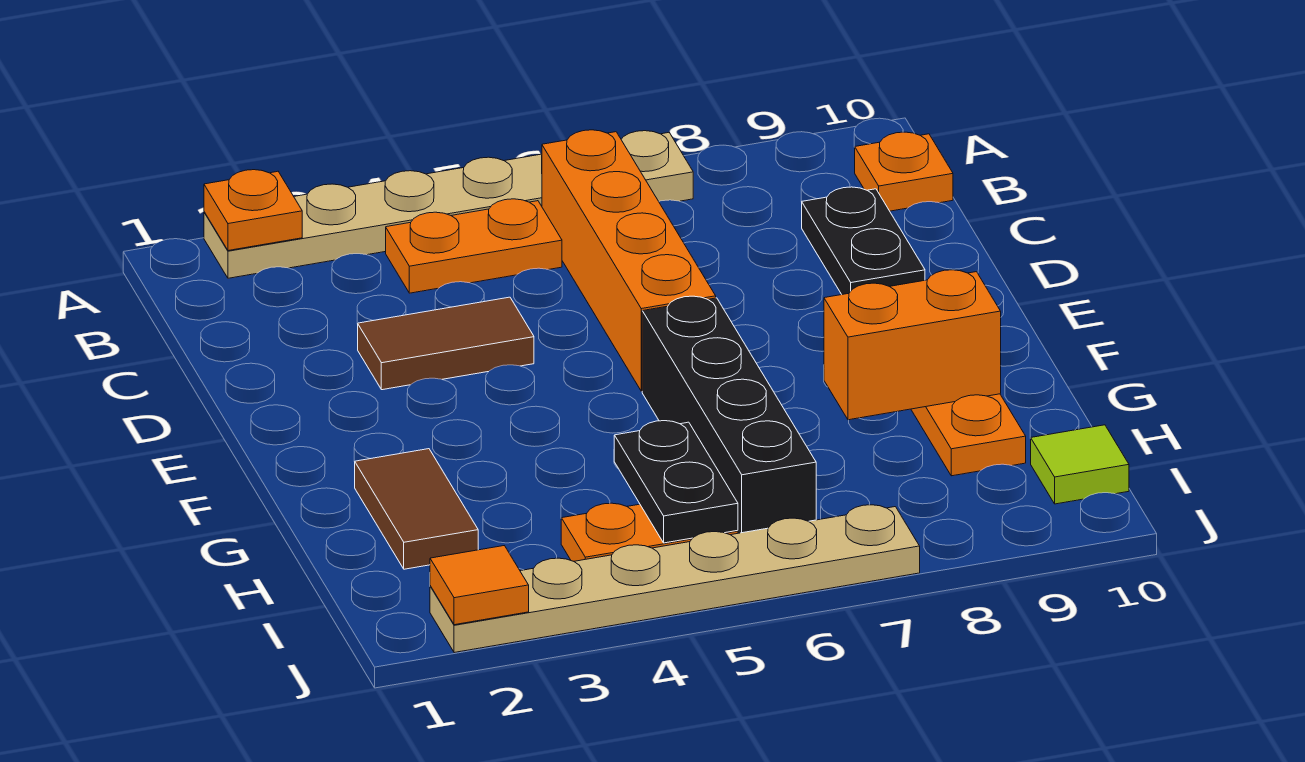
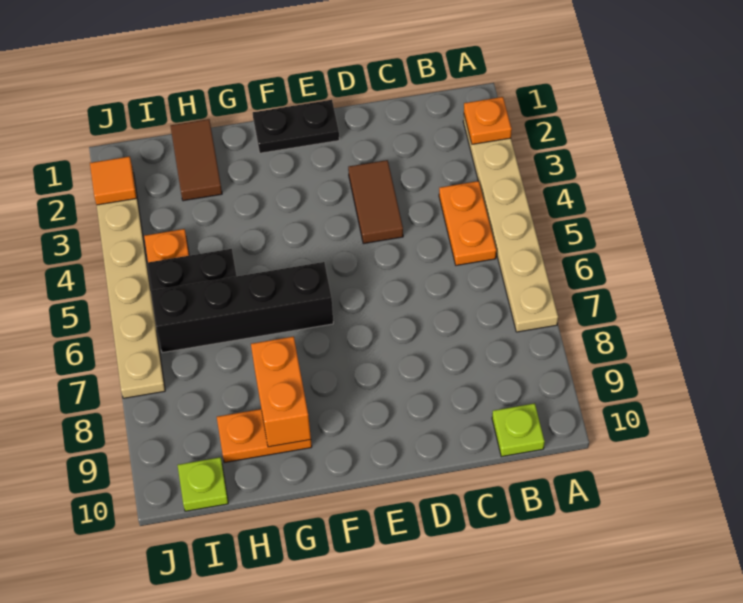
orange 1x4 brick [542,130,716,391] -> none
orange 1x1 plate [855,132,953,211] -> lime 1x1 plate [492,403,545,457]
black 1x2 plate [802,187,925,294] -> black 1x2 plate moved to [253,100,339,153]
brown 1x2 tile [355,449,478,569] -> brown 1x2 tile turned to [171,119,222,201]
lime 1x1 tile [1031,425,1129,504] -> lime 1x1 plate [178,457,228,511]

